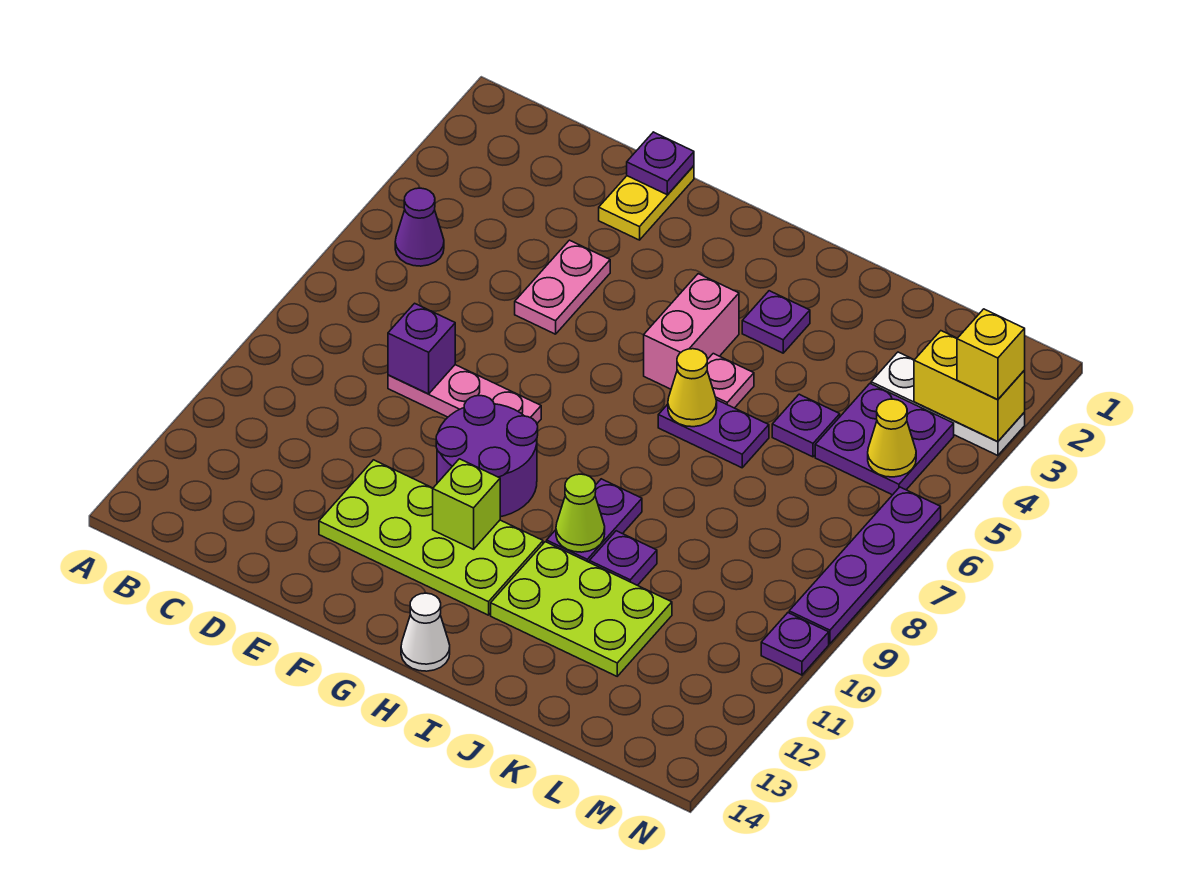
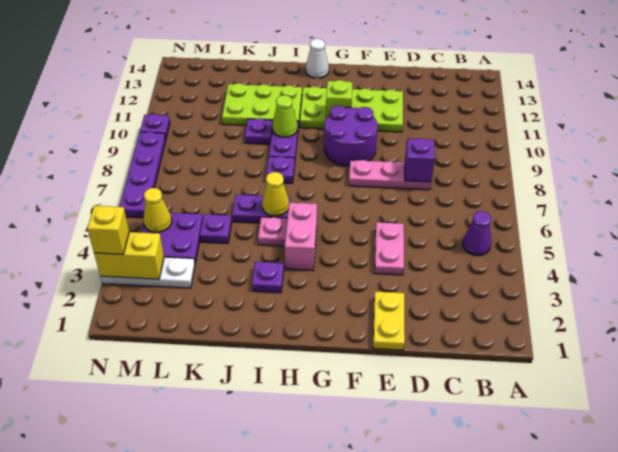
purple 1x1 plate [627,132,694,195] -> purple 1x1 plate moved to [266,156,295,183]

